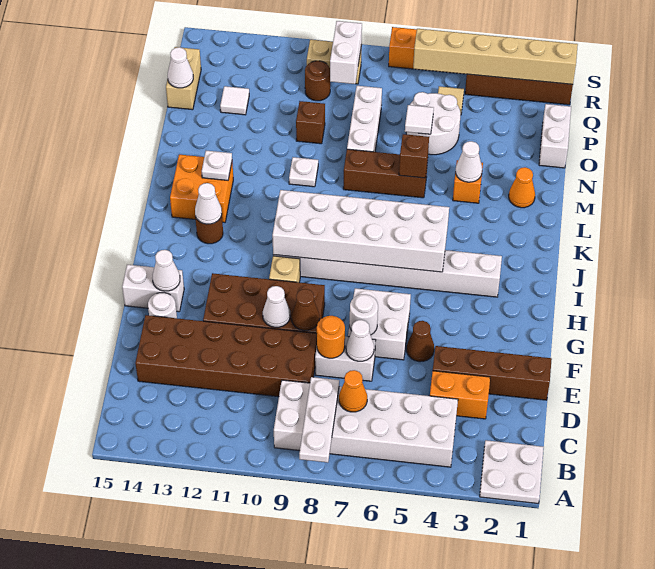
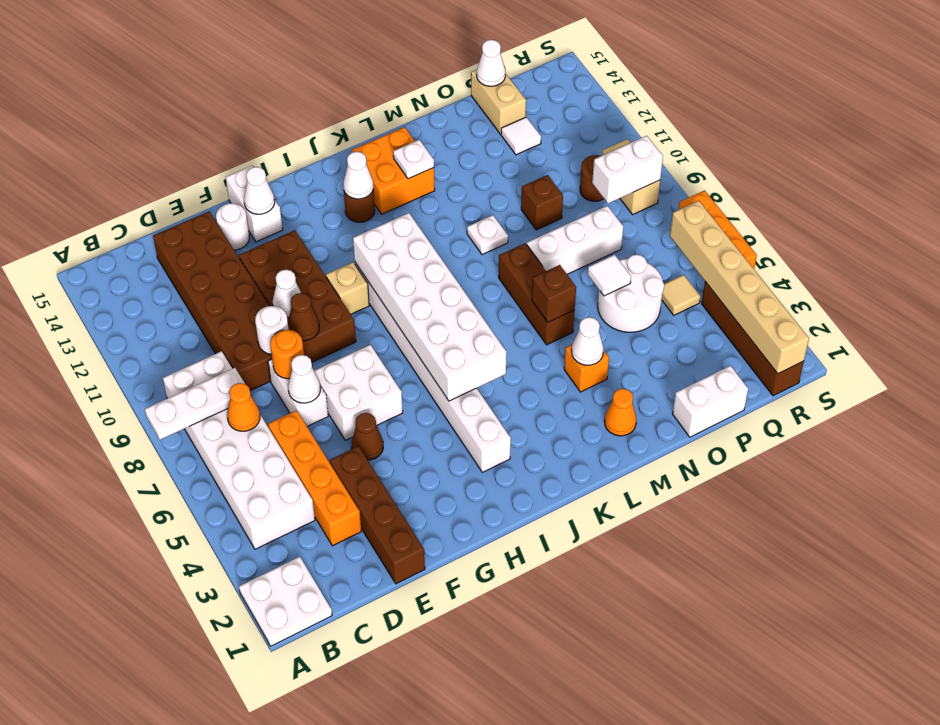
orange 1x2 brick [430,371,490,419] -> orange 1x4 brick [268,410,361,546]
white 1x1 round brick [350,294,378,335] -> white 1x1 round brick moved to [255,306,289,355]
tan 1x2 brick [166,47,201,110] -> tan 1x2 brick turned to [471,70,526,134]

